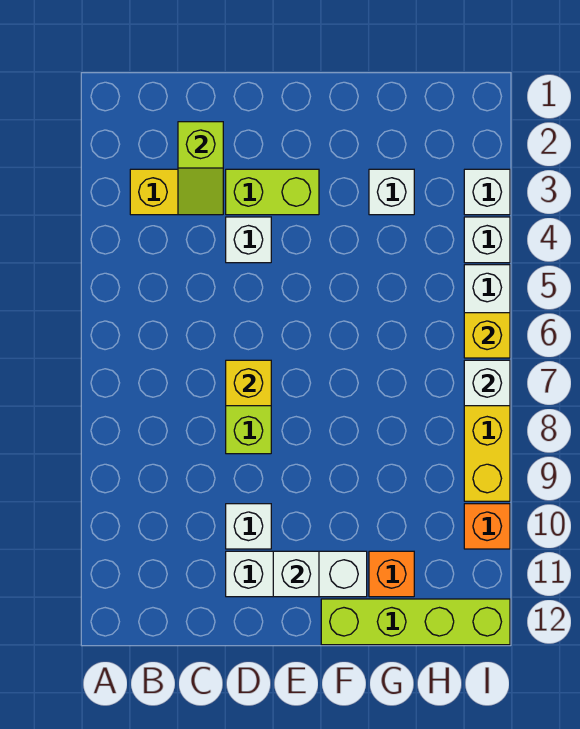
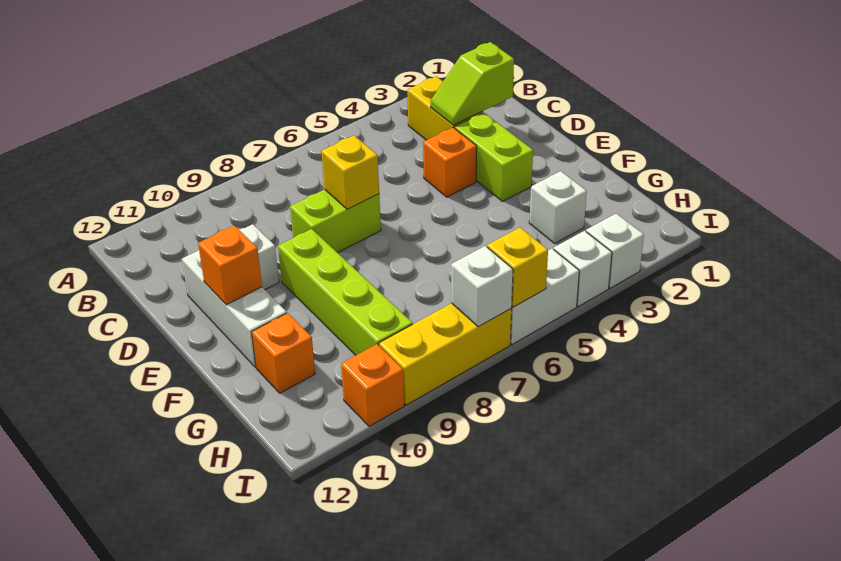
white 1x1 brick [226,217,271,263] -> orange 1x1 brick [423,128,477,197]
white 1x1 brick [273,551,319,597] -> orange 1x1 brick [198,226,262,305]
lime 1x4 brick [321,599,510,645] -> lime 1x4 brick moved to [278,229,413,355]

